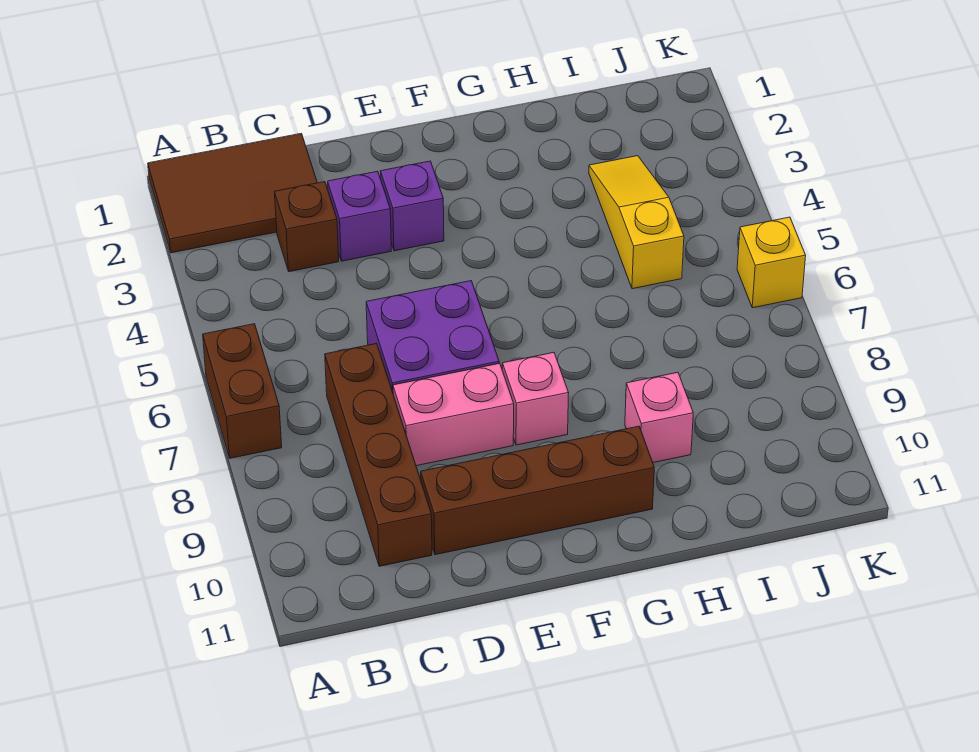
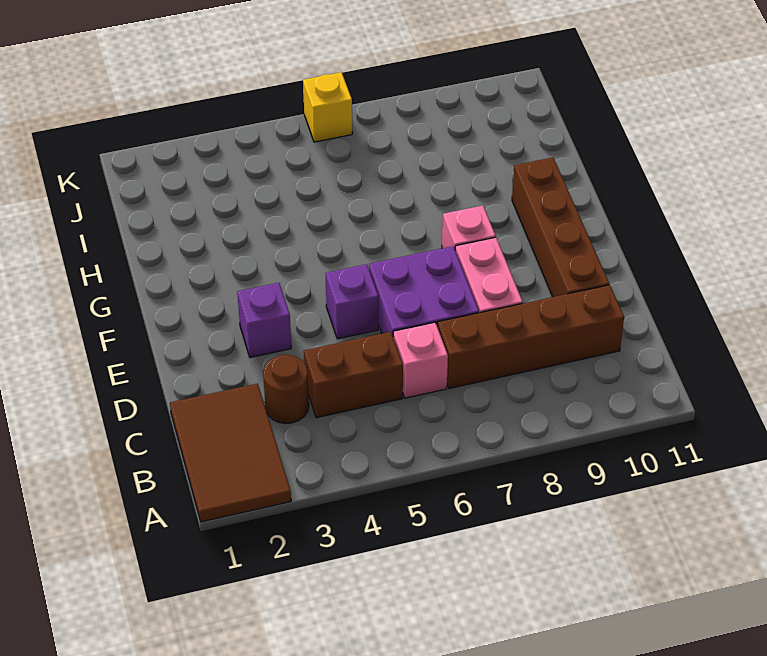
brown 1x2 brick [203,324,282,458] -> brown 1x2 brick moved to [304,332,403,418]
brown 1x1 brick [275,182,339,272] -> brown 1x1 round brick [263,355,309,424]
purple 1x1 brick [328,171,391,261] -> purple 1x1 brick moved to [325,264,378,339]
pink 1x1 brick [625,372,693,463] -> pink 1x1 brick moved to [393,322,448,398]
yellow 1x3 slope [589,156,684,289] -> none

